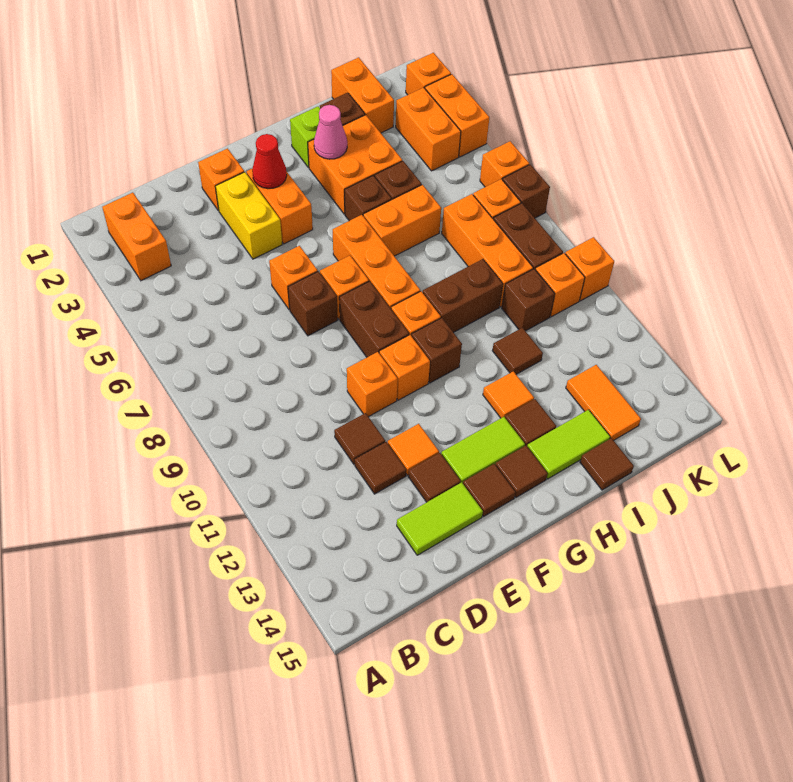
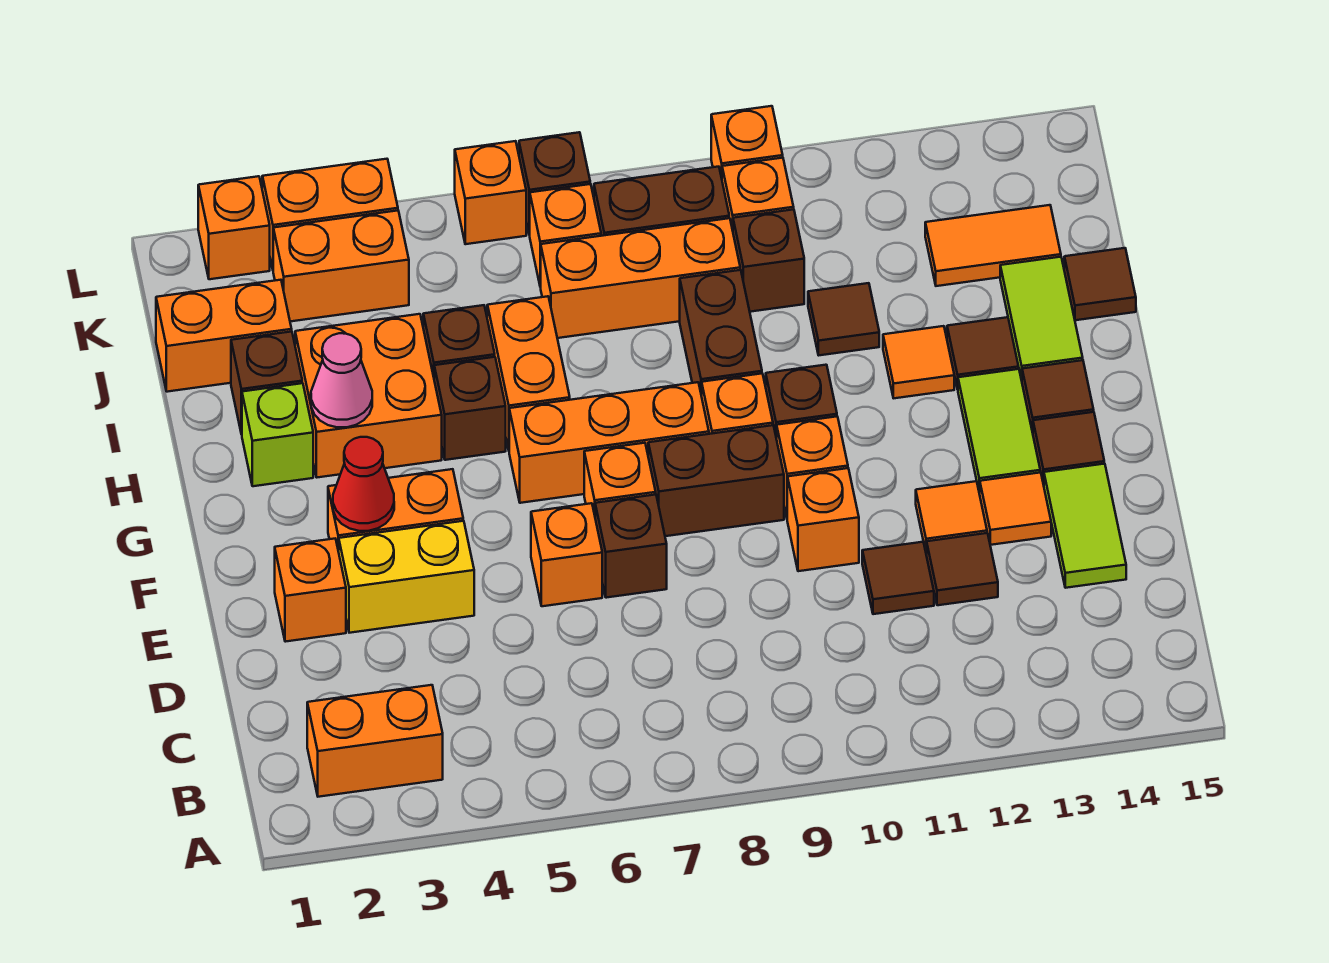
brown 1x1 tile [408,453,461,502] -> orange 1x1 tile [979,472,1051,545]

